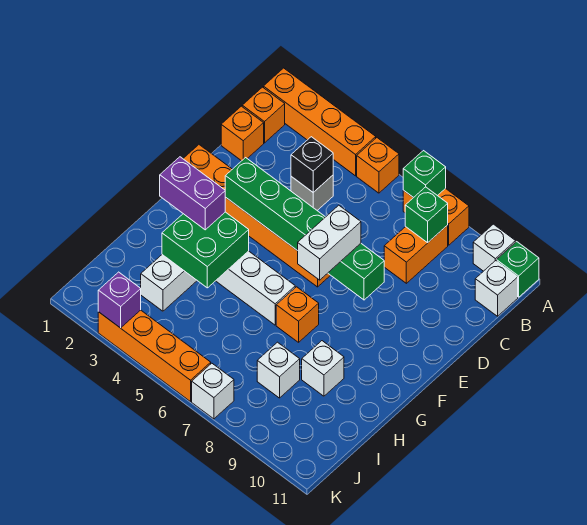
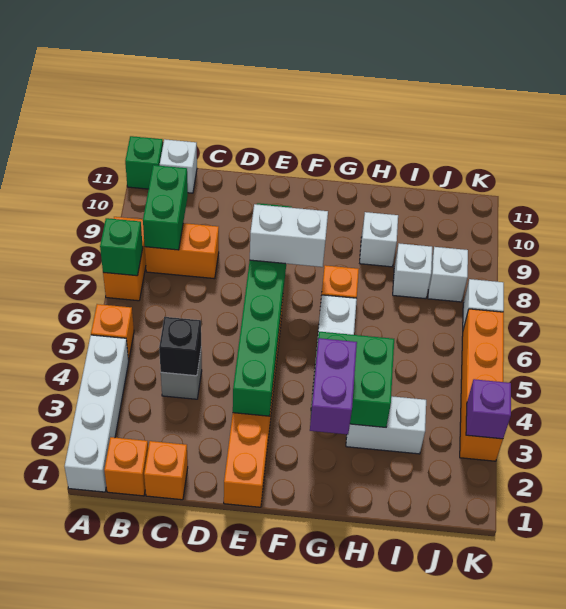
orange 1x4 brick [264,68,376,176] -> white 1x4 brick [65,335,129,492]
white 1x1 brick [473,224,516,271] -> white 1x1 brick moved to [428,247,468,302]
green 1x1 brick [405,187,448,243] -> green 1x2 brick [143,165,188,250]

